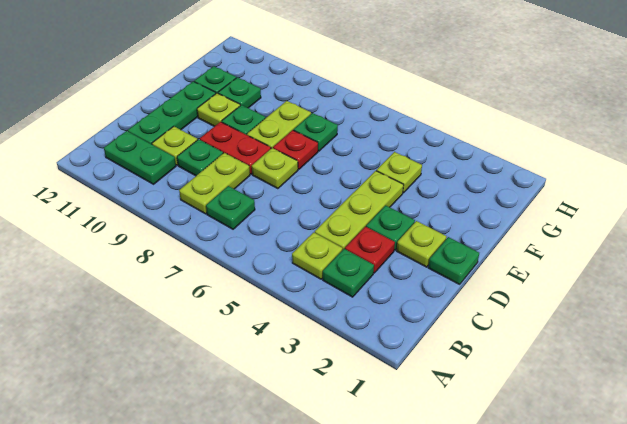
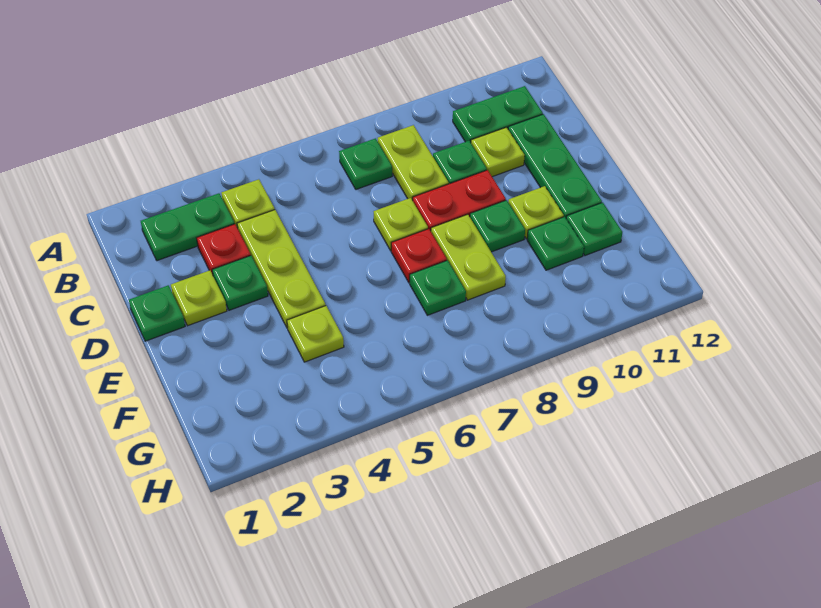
green 1x1 plate [323,249,374,297] -> green 1x2 plate [141,193,235,261]

